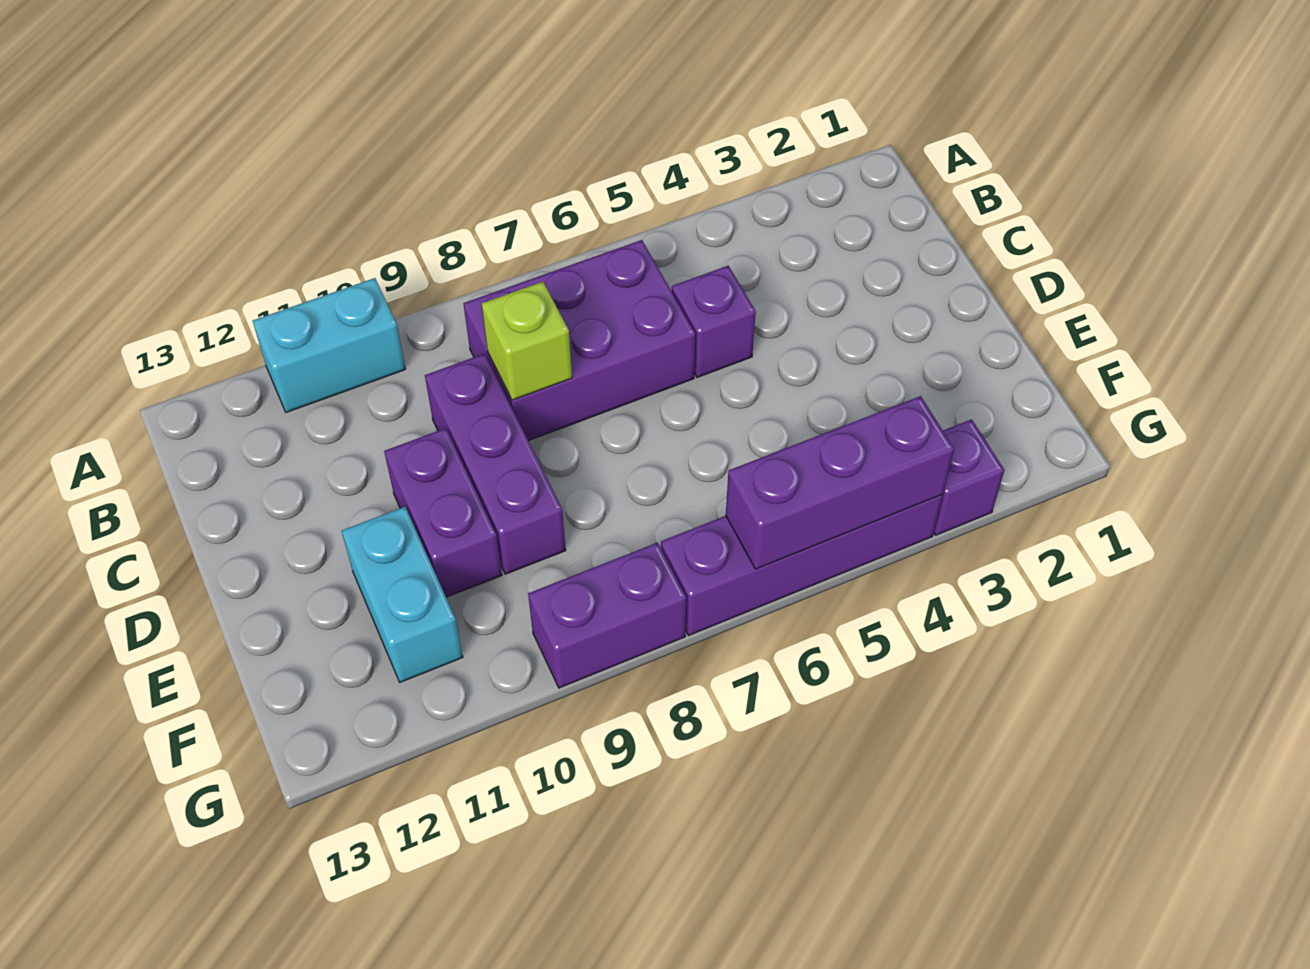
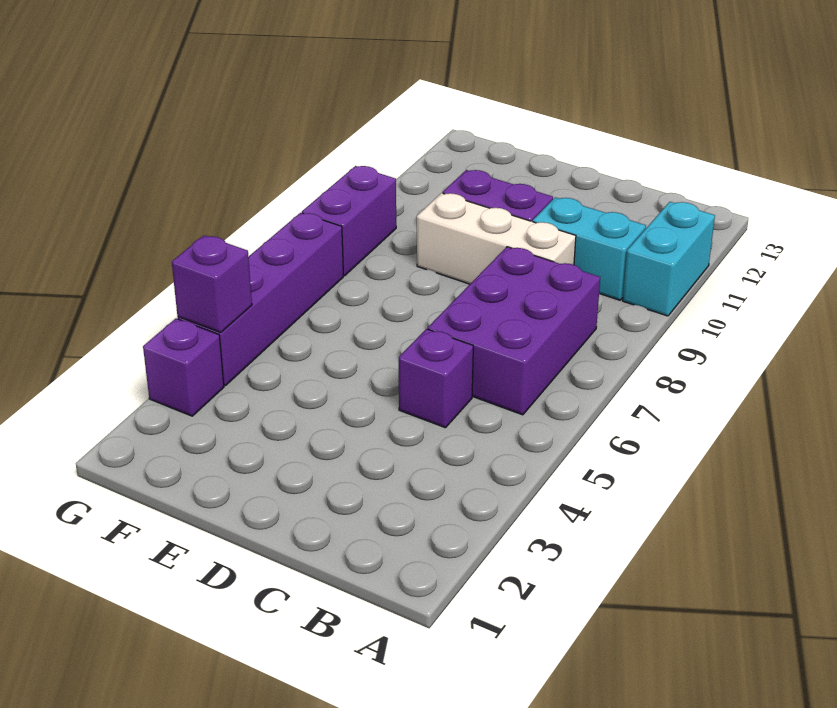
lime 1x1 brick [482,282,572,400] -> none
purple 1x3 brick [425,354,566,574] -> white 1x3 brick [417,193,576,284]
cyan 1x2 brick [342,507,463,682] -> cyan 1x2 brick moved to [533,197,646,300]
purple 1x3 brick [726,396,954,569] -> purple 1x1 brick [172,235,252,332]

